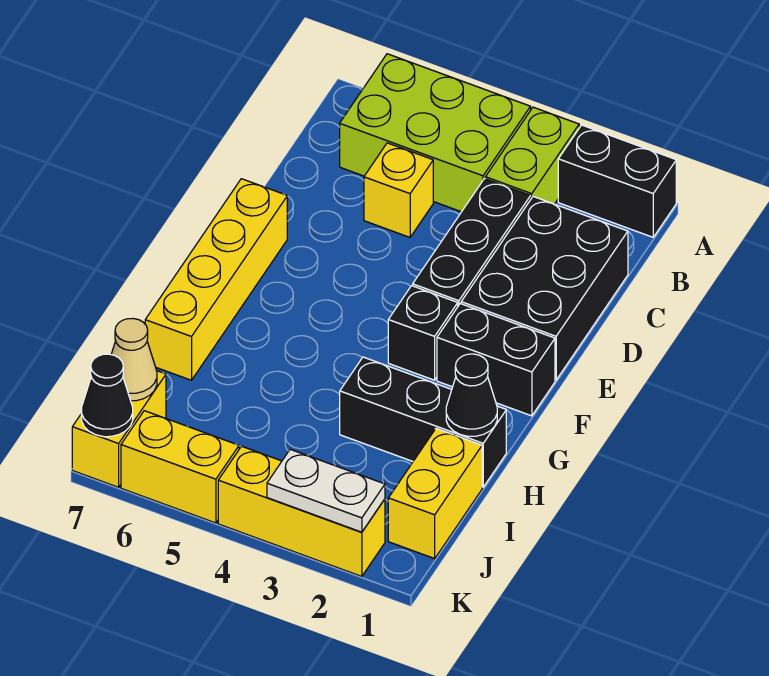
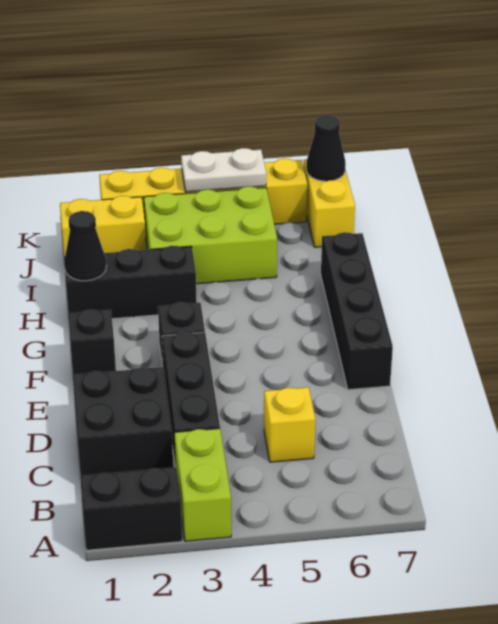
lime 2x3 brick [340,54,531,212] -> lime 2x3 brick moved to [144,186,277,284]
black 2x3 brick [461,197,628,380] -> black 2x2 brick [73,367,173,476]
yellow 1x4 brick [145,179,287,380] -> black 1x4 brick [321,232,393,390]
black 1x2 brick [437,304,555,416] -> black 1x1 brick [68,310,116,374]
yellow 1x2 brick [388,428,482,559] -> yellow 1x2 brick turned to [60,196,146,256]
tan 1x1 cone [111,319,157,401] -> none
white 1x2 plate [267,449,385,532] -> white 1x2 plate moved to [181,148,266,192]

